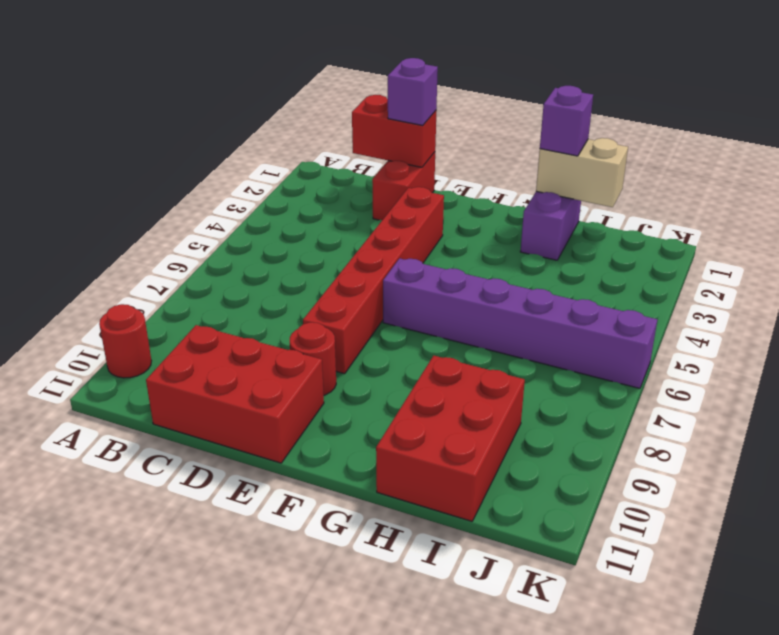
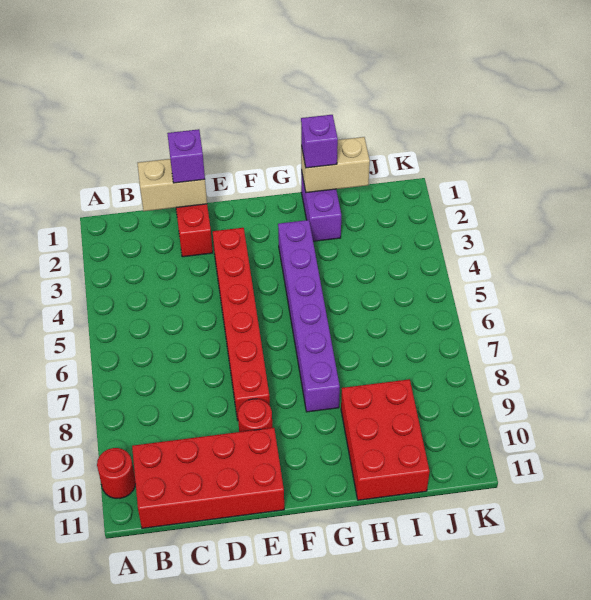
red 1x2 brick [352,95,436,167] -> tan 1x2 brick [137,159,207,211]
red 2x3 brick [146,325,324,463] -> red 2x4 brick [132,428,284,528]
purple 1x6 brick [383,258,657,388] -> purple 1x6 brick turned to [278,220,340,412]

